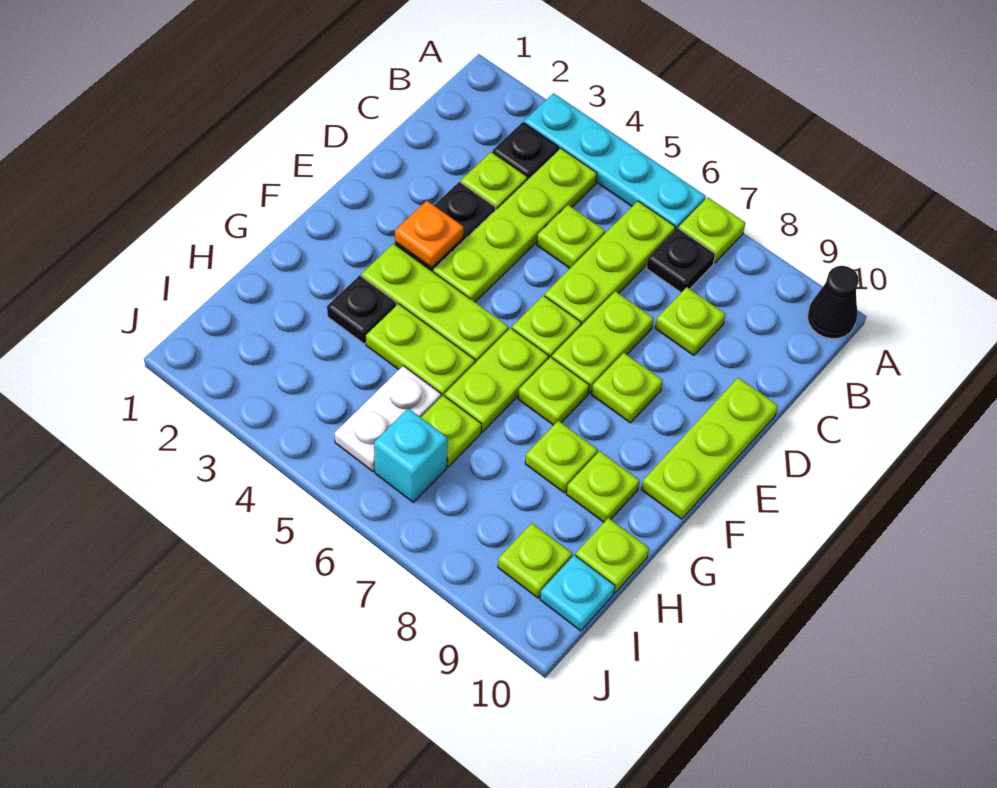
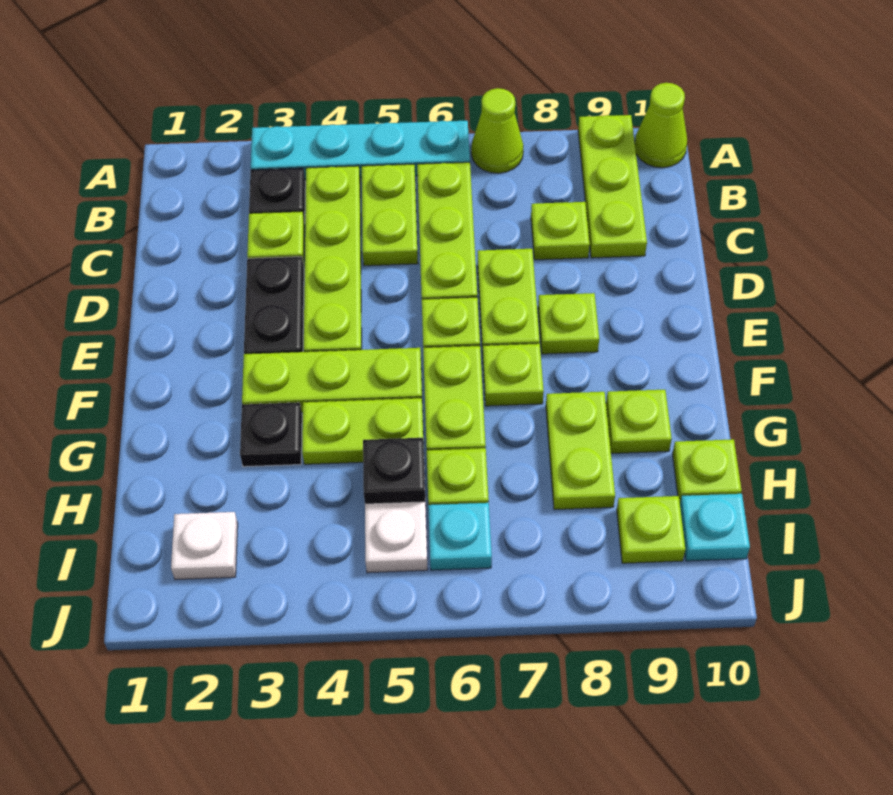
lime 1x1 plate [679,197,745,263] -> lime 1x1 cone [471,88,523,173]
black 1x1 cone [807,266,859,339] -> lime 1x1 cone [635,83,687,168]
black 1x1 plate [646,228,715,293] -> black 1x1 plate moved to [363,438,425,504]
lime 1x1 plate [537,205,605,268] -> lime 1x2 plate [362,164,418,266]
lime 1x3 plate [642,378,778,519] -> lime 1x3 plate moved to [578,115,647,258]
orange 1x1 plate [395,201,464,268] -> none
lime 1x1 plate [525,421,598,493] -> lime 1x2 plate [546,392,615,510]
none -> white 1x1 plate [171,512,238,580]
cyan 1x1 brick [374,408,447,502] -> cyan 1x1 plate [428,503,492,570]

